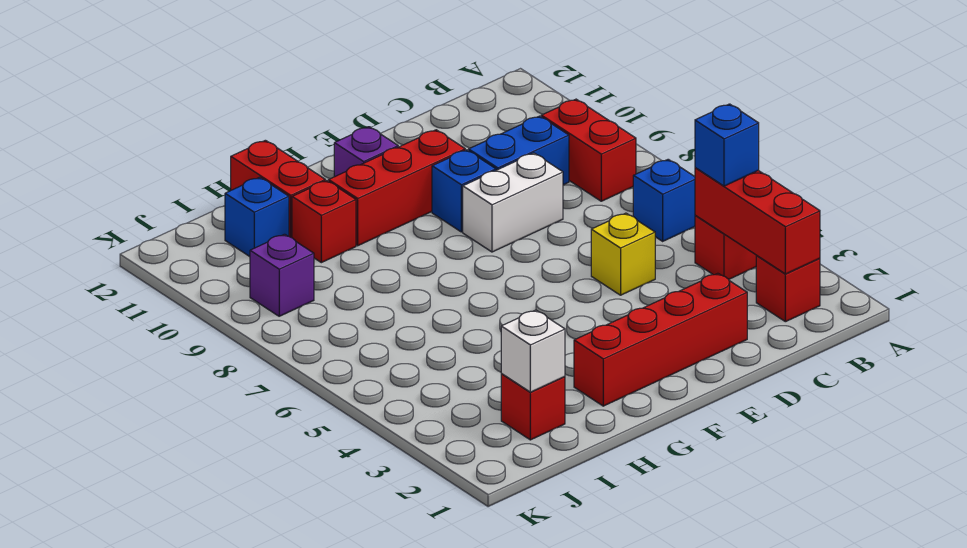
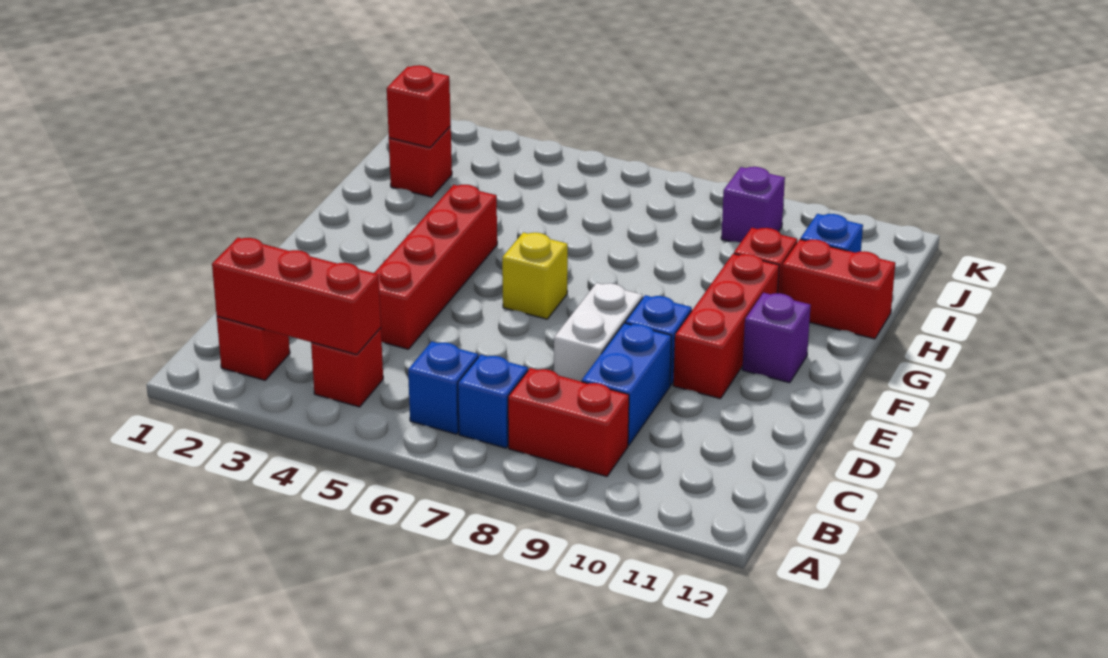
blue 1x1 brick [695,104,759,186] -> blue 1x1 brick moved to [458,355,528,448]
red 1x4 brick [574,273,747,406] -> red 1x4 brick moved to [374,185,497,349]
yellow 1x1 brick [591,213,655,295] -> yellow 1x1 brick moved to [502,232,568,319]
white 1x1 brick [501,310,565,392] -> red 1x1 brick [387,65,451,148]

